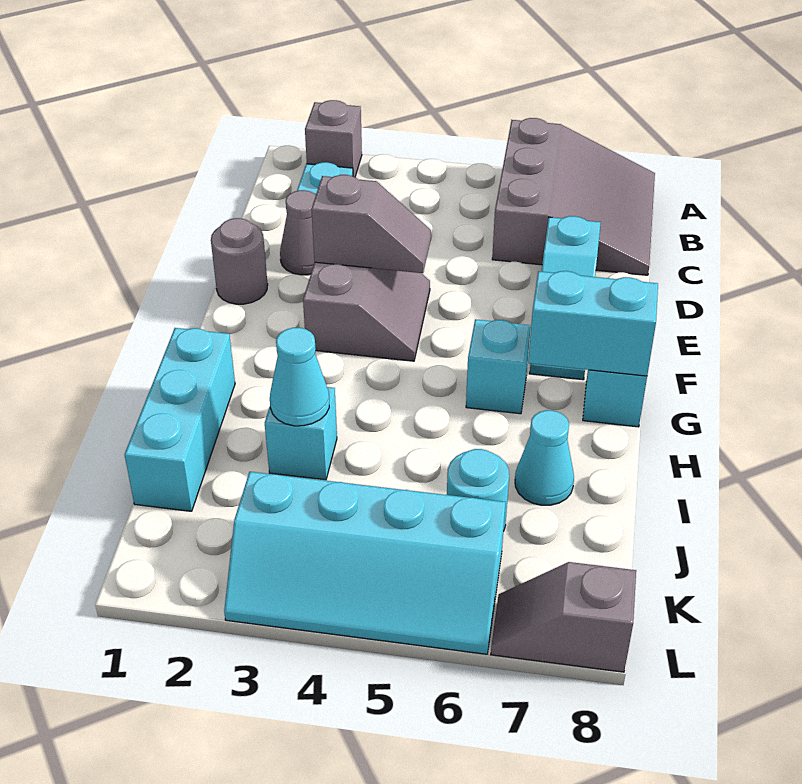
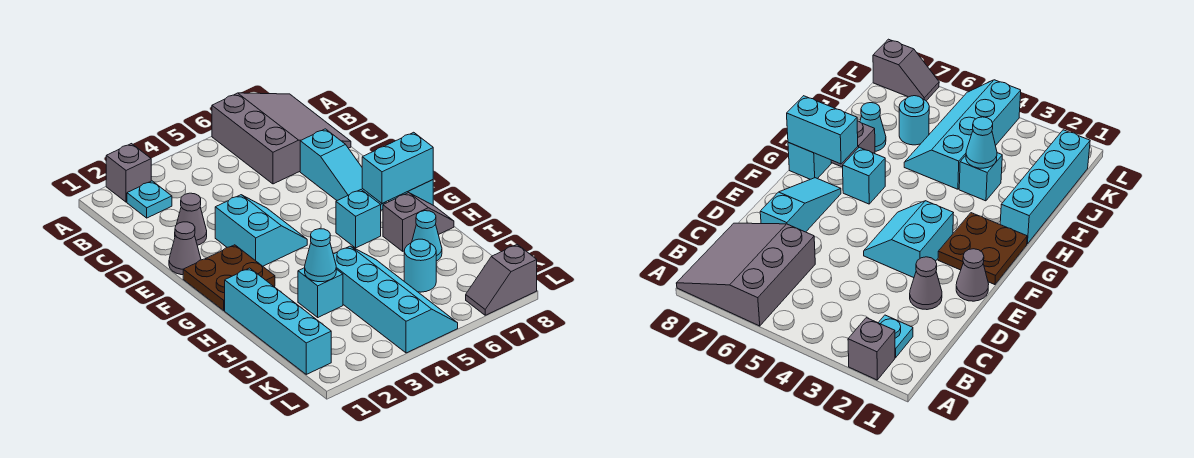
grey 1x1 round brick [211,218,268,304] -> grey 1x1 cone [169,222,201,275]
grey 2x2 slope [303,262,430,361] -> cyan 2x2 slope [215,195,307,266]
grey 1x2 slope [311,175,431,273] -> grey 1x2 slope moved to [383,193,454,251]
none -> brown 2x2 plate [183,245,275,310]
cyan 1x3 brick [124,328,235,511] -> cyan 1x4 brick [225,268,331,374]
cyan 2x4 slope [224,472,506,654] -> cyan 2x4 slope turned to [333,246,458,353]

